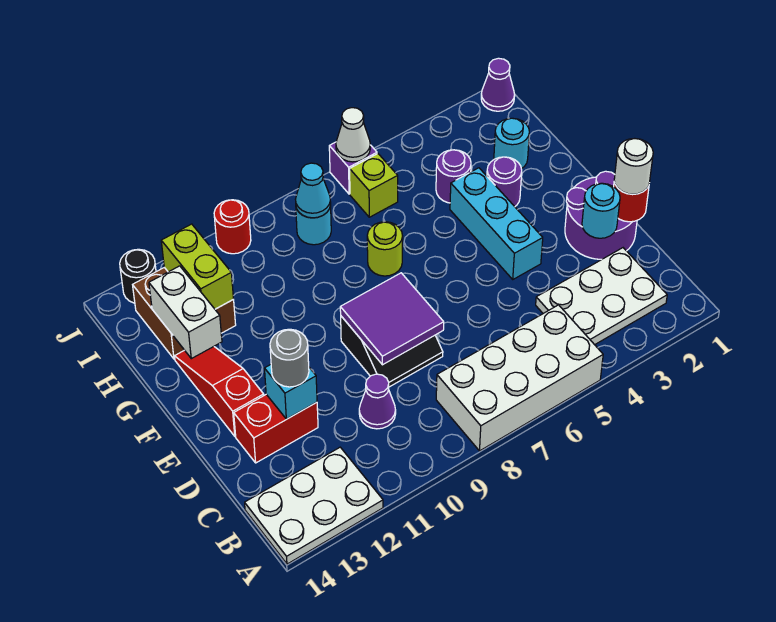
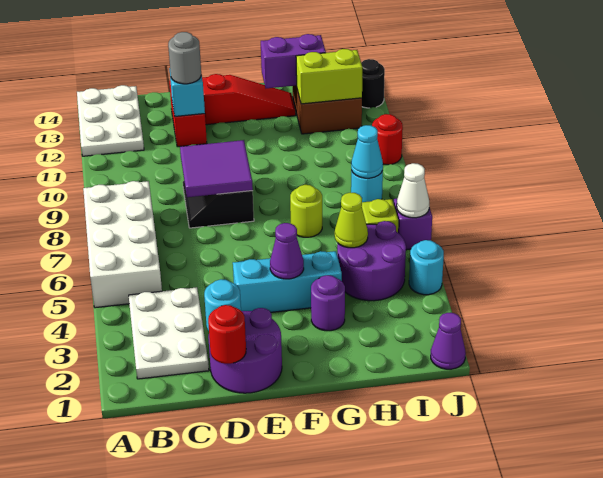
purple 1x1 cone [359,374,396,429] -> purple 1x1 cone moved to [270,223,304,279]
white 1x1 round brick [614,138,653,194] -> none
white 1x2 brick [149,266,222,359] -> purple 1x2 brick [261,34,326,88]
cyan 1x1 round brick [494,118,529,169] -> cyan 1x1 round brick moved to [409,240,444,295]
purple 1x1 round brick [436,150,471,203] -> purple 2x2 round brick [337,221,406,301]
none -> lime 1x1 cone [335,193,368,248]

